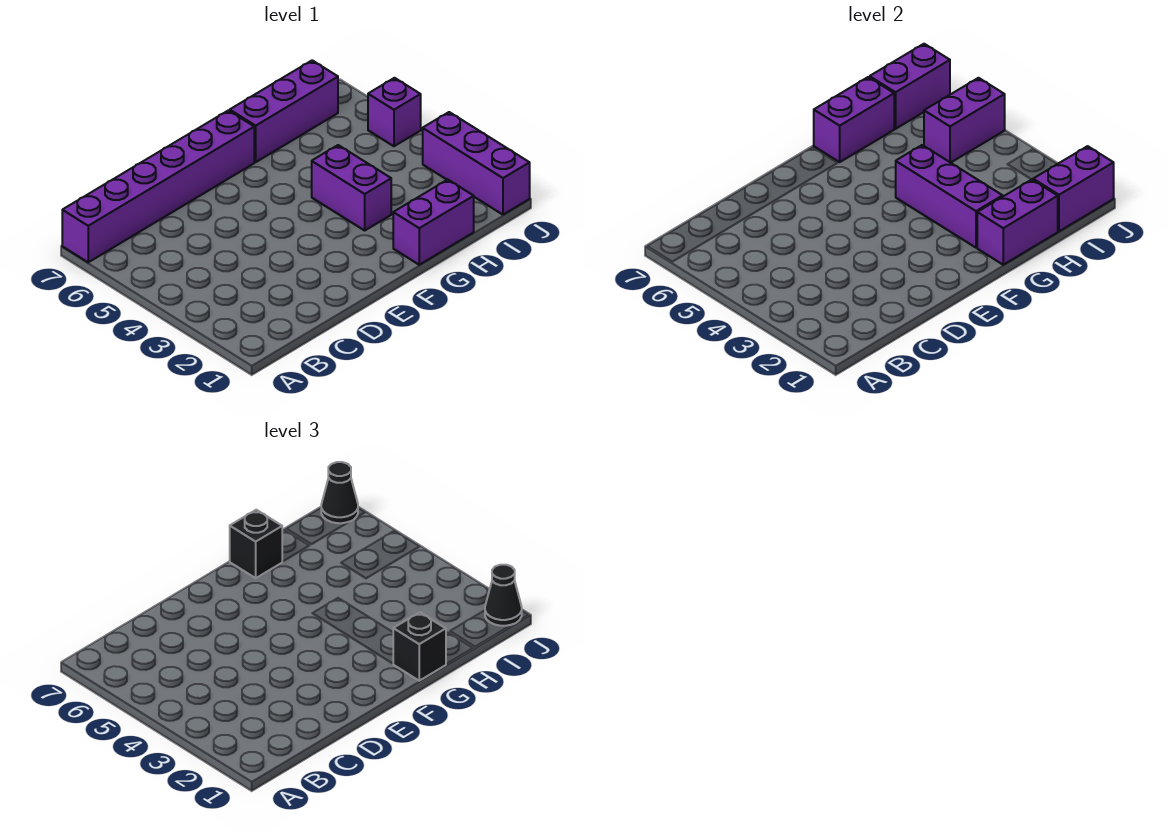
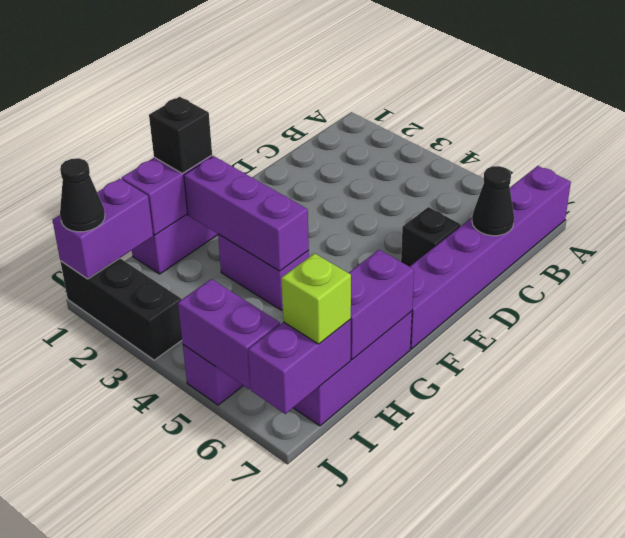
black 1x1 brick [230,510,282,578] -> black 1x1 brick moved to [401,207,461,267]
purple 1x2 brick [924,78,1005,163] -> purple 1x2 brick turned to [178,279,280,389]
none -> lime 1x1 brick [281,253,351,344]
purple 1x3 brick [423,112,530,215] -> black 1x3 brick [60,258,182,360]
black 1x1 cone [321,462,358,523] -> black 1x1 cone moved to [472,166,514,236]

